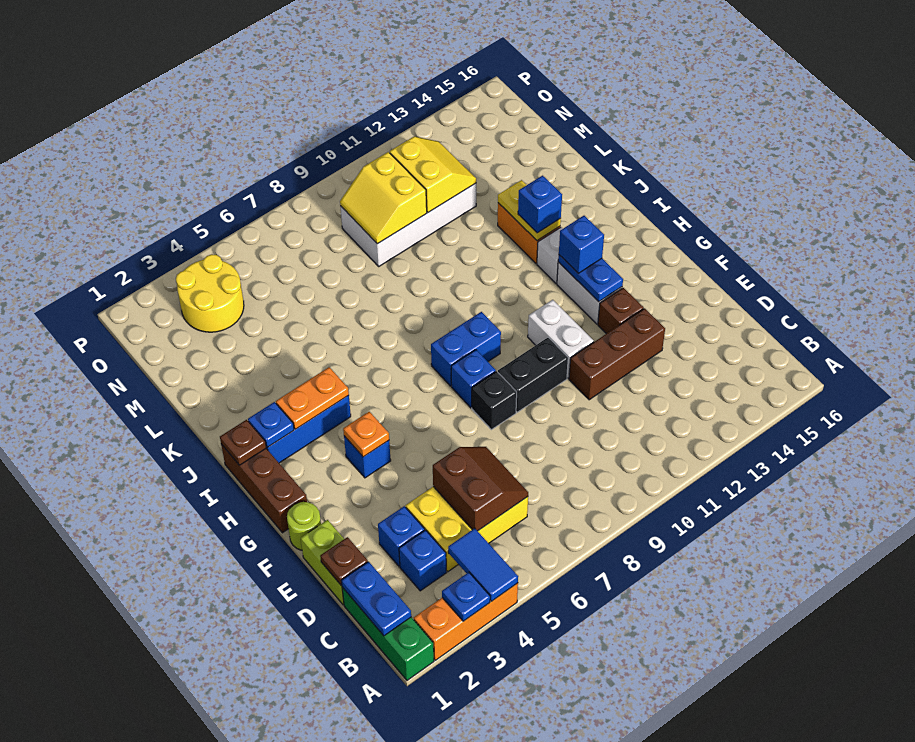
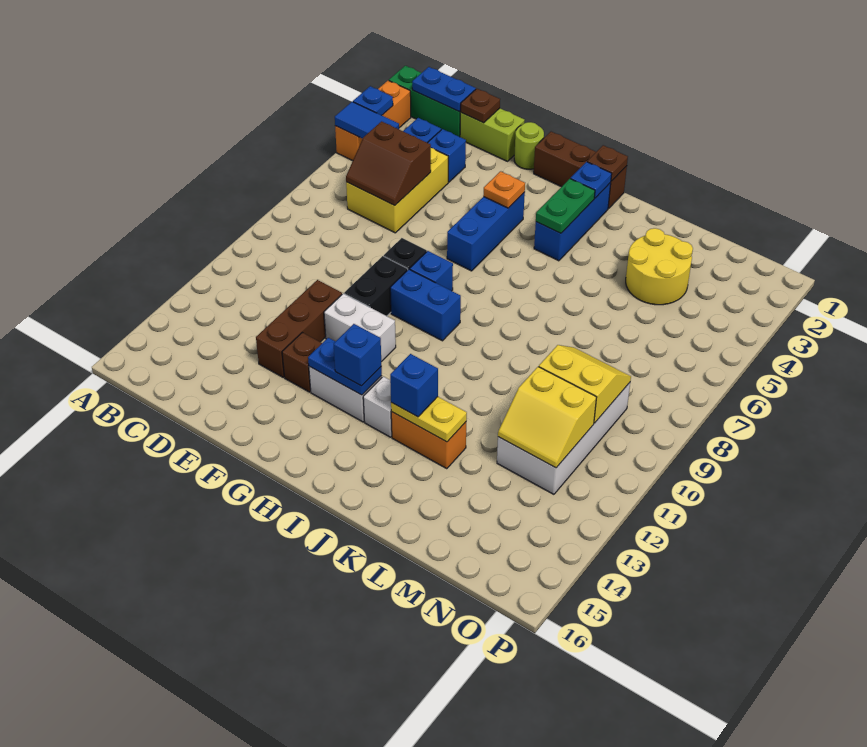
blue 1x1 brick [344,436,391,478] -> blue 1x3 brick [447,192,525,271]
blue 1x2 brick [431,312,501,386] -> blue 1x2 brick turned to [390,269,461,341]
orange 1x2 plate [276,367,349,429] -> green 1x2 plate [536,179,595,233]
yellow 2x2 round brick [176,254,244,332] -> yellow 2x2 round brick moved to [626,228,693,305]

